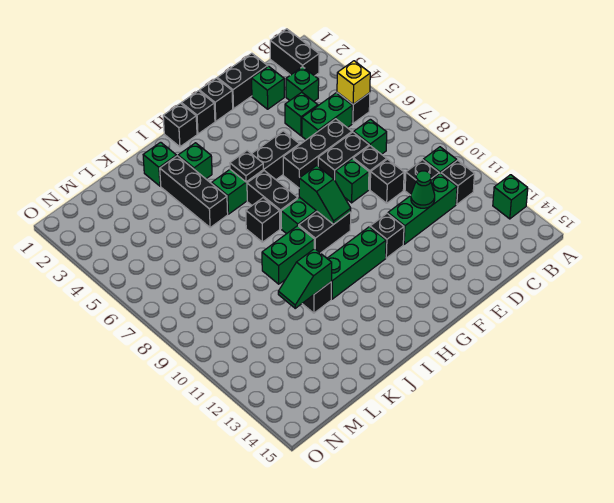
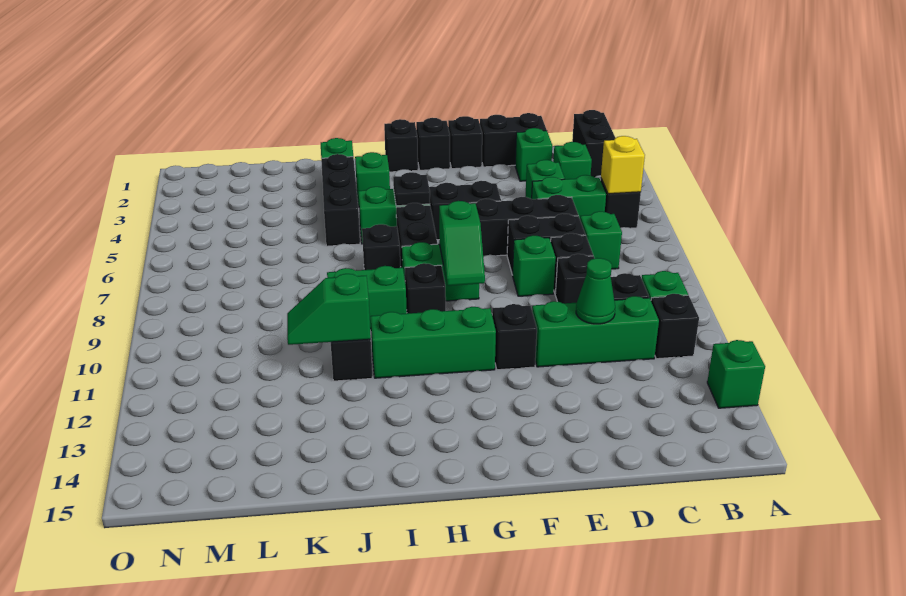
black 1x2 brick [299,212,351,253] -> black 1x1 brick [405,263,446,313]

